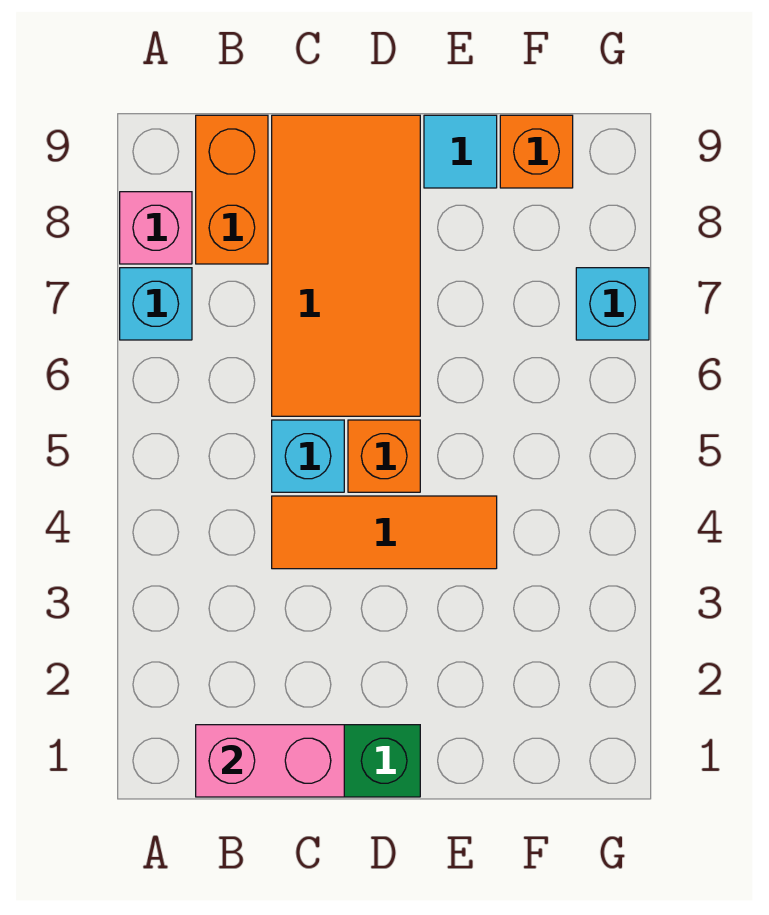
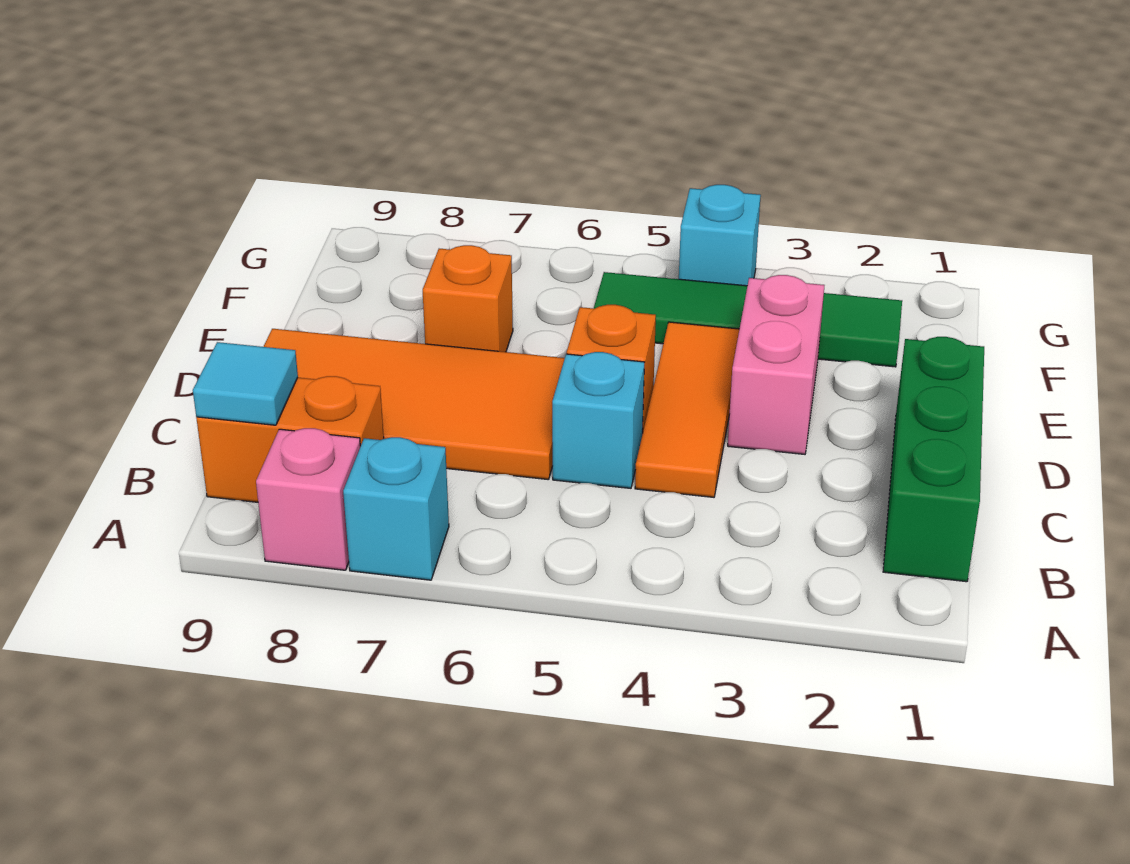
pink 1x2 brick [196,725,344,797] -> pink 1x2 brick moved to [728,275,825,454]
cyan 1x1 tile [424,115,497,188] -> cyan 1x1 tile moved to [193,342,298,425]
none -> green 1x4 tile [594,272,902,367]
orange 1x1 brick [500,115,573,188] -> orange 1x1 brick moved to [423,245,513,352]
cyan 1x1 brick [576,268,649,340] -> cyan 1x1 brick moved to [679,185,761,286]

